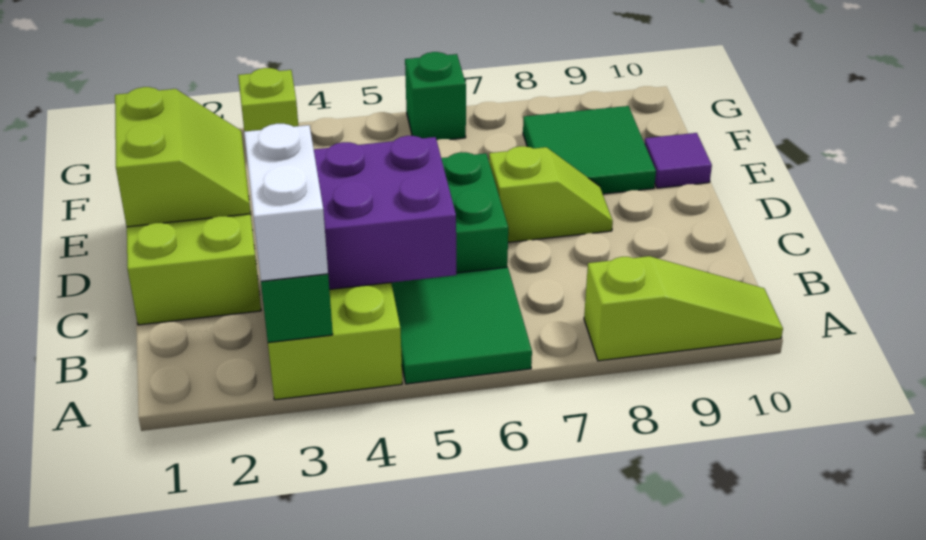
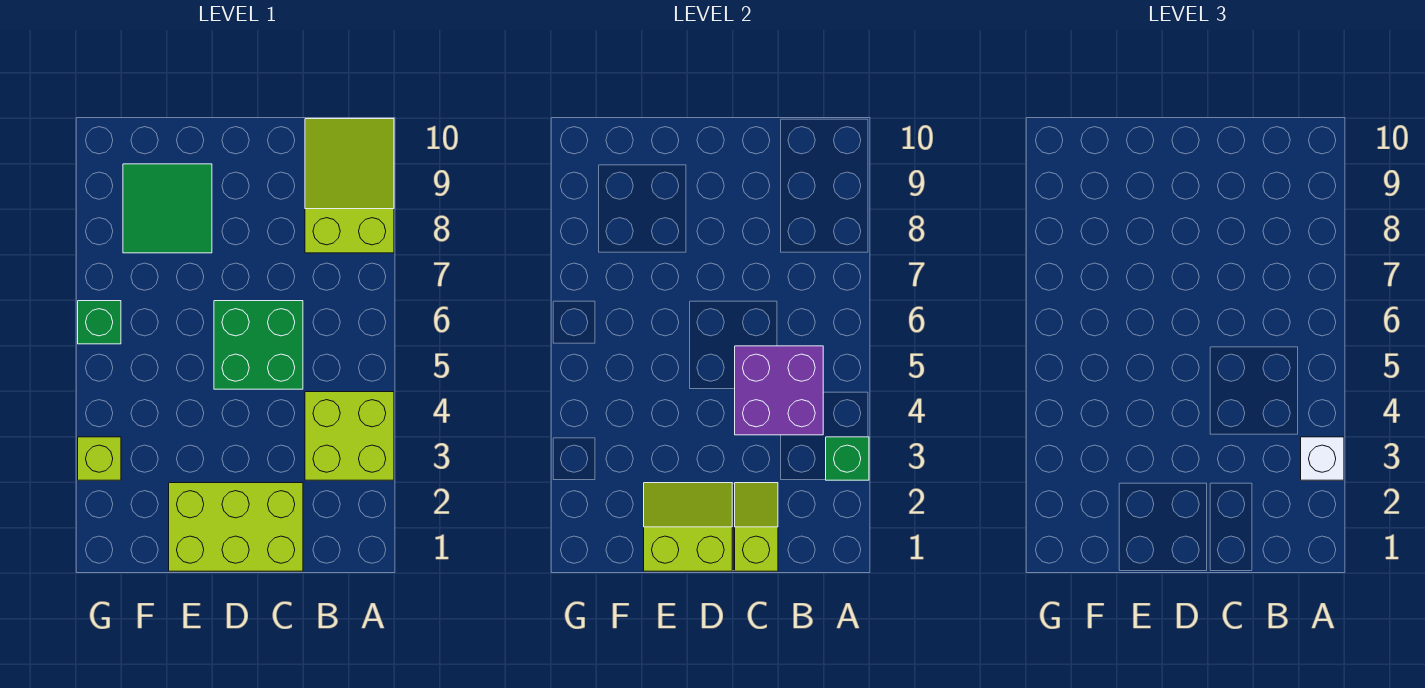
white 1x2 brick [244,124,328,281] -> white 1x1 brick [1301,437,1344,480]
green 2x2 tile [391,267,532,384] -> none
lime 1x3 slope [584,256,783,361] -> lime 2x3 slope [305,119,394,253]
lime 1x2 slope [489,146,613,242] -> lime 1x2 slope moved to [735,483,778,571]
purple 1x1 tile [644,133,712,188] -> none

